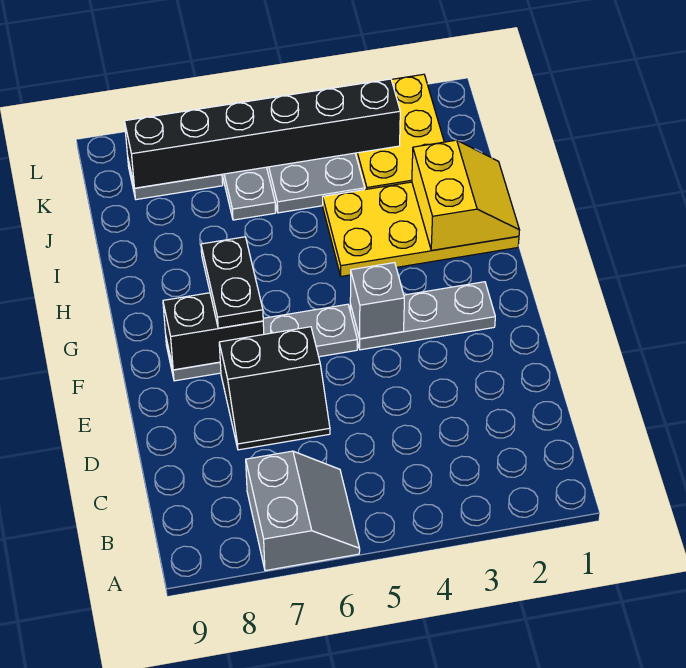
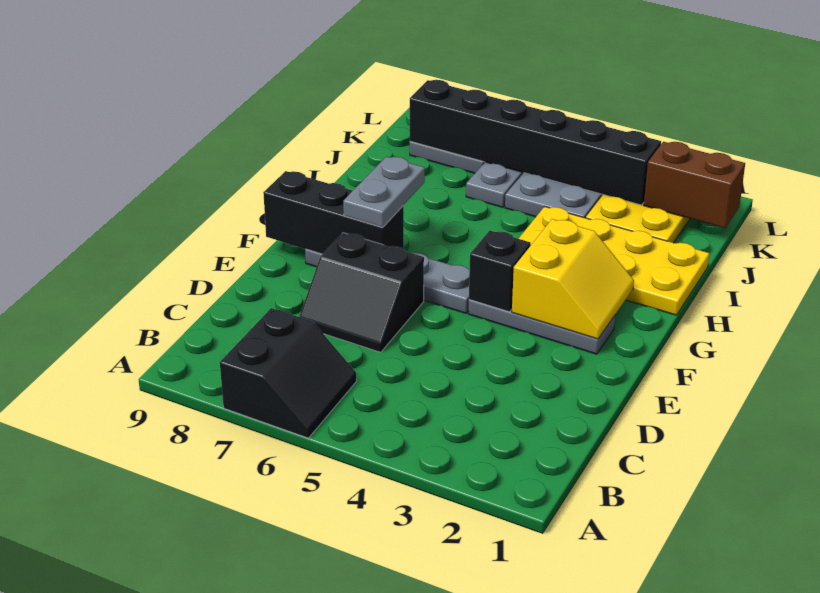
grey 2x2 slope [246,451,360,571] -> black 2x2 slope [220,308,357,438]
grey 1x1 brick [350,263,404,339] -> black 1x1 brick [469,231,531,312]
black 1x2 brick [163,293,264,370] -> black 1x3 brick [263,171,404,254]
black 1x2 plate [201,237,263,328] -> grey 1x2 plate [343,157,425,227]
yellow 2x2 slope [412,140,520,250] -> yellow 2x2 slope moved to [512,219,634,339]
none -> brown 1x2 brick [644,142,745,228]

